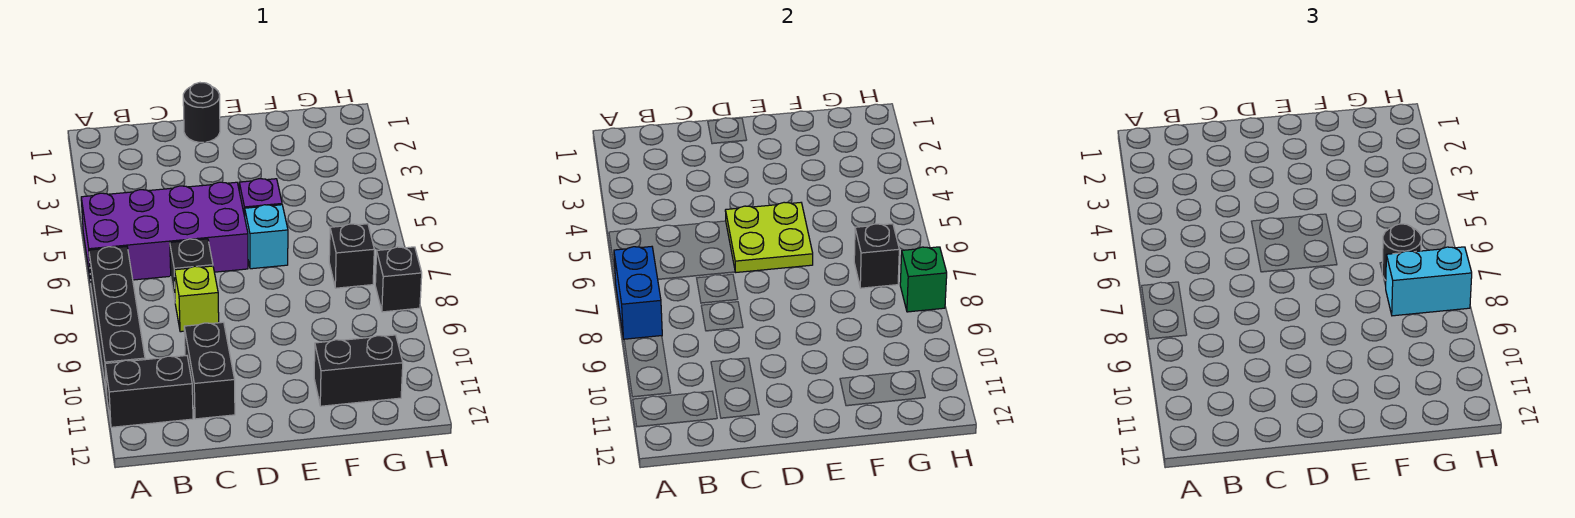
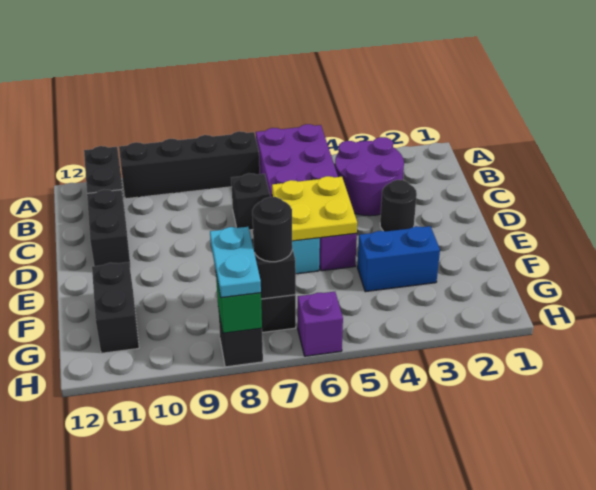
blue 1x2 brick [614,247,662,339] -> blue 1x2 brick moved to [357,226,440,292]
none -> purple 2x2 round brick [335,137,404,216]
lime 1x1 brick [175,266,219,332] -> none
black 1x2 brick [184,322,235,419] -> black 1x2 brick turned to [87,190,131,268]
black 1x1 round brick [183,83,220,142] -> black 1x1 round brick moved to [380,180,417,232]
lime 2x2 plate [725,202,813,272] -> yellow 2x2 plate [272,176,357,241]
cyan 1x2 brick [1386,247,1472,316] -> cyan 1x2 plate [210,227,261,298]
none -> purple 1x1 brick [298,292,343,356]

